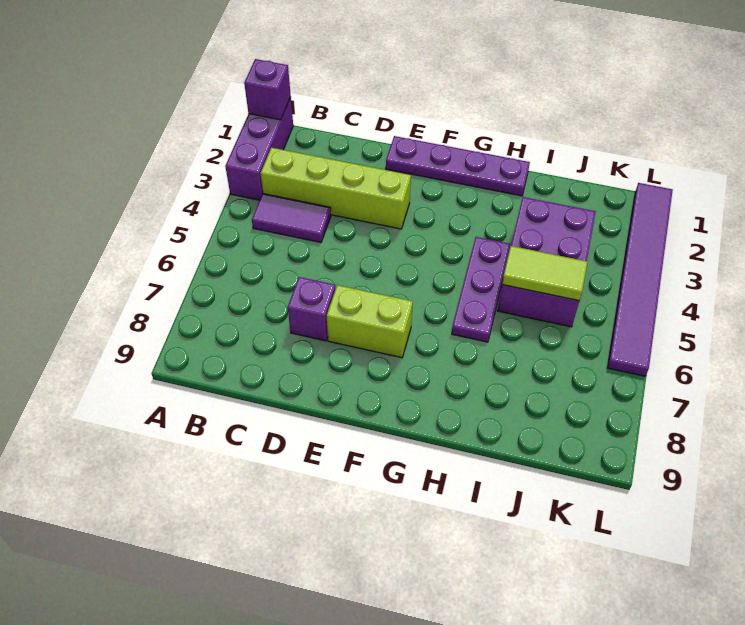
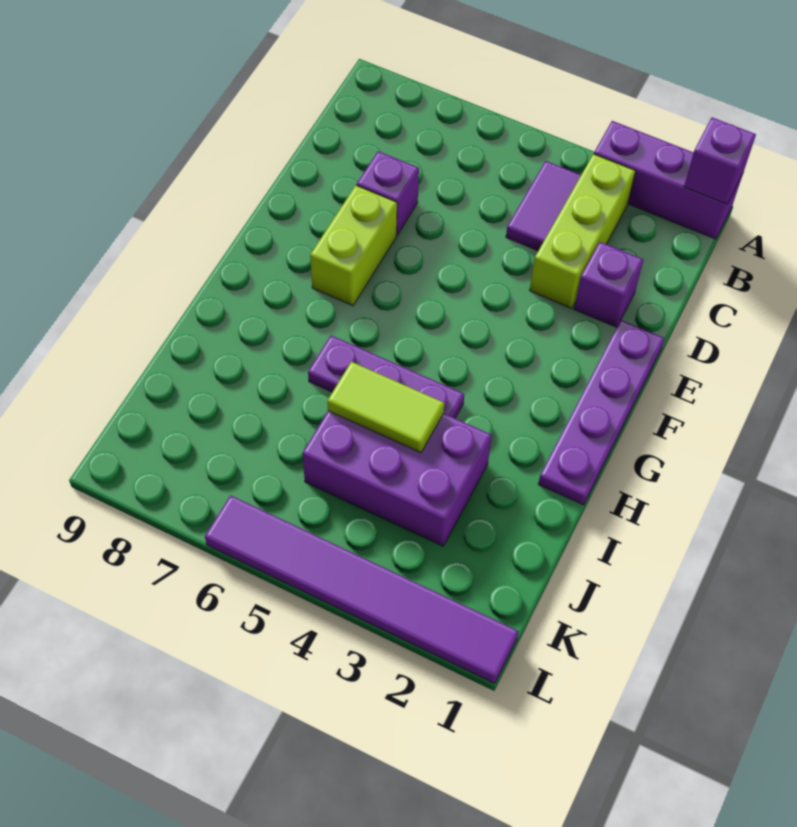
lime 1x4 brick [260,148,411,229] -> lime 1x3 brick [530,154,635,308]
none -> purple 1x1 brick [574,242,643,327]
lime 1x2 tile [502,246,587,301] -> lime 1x2 tile turned to [327,362,444,453]

